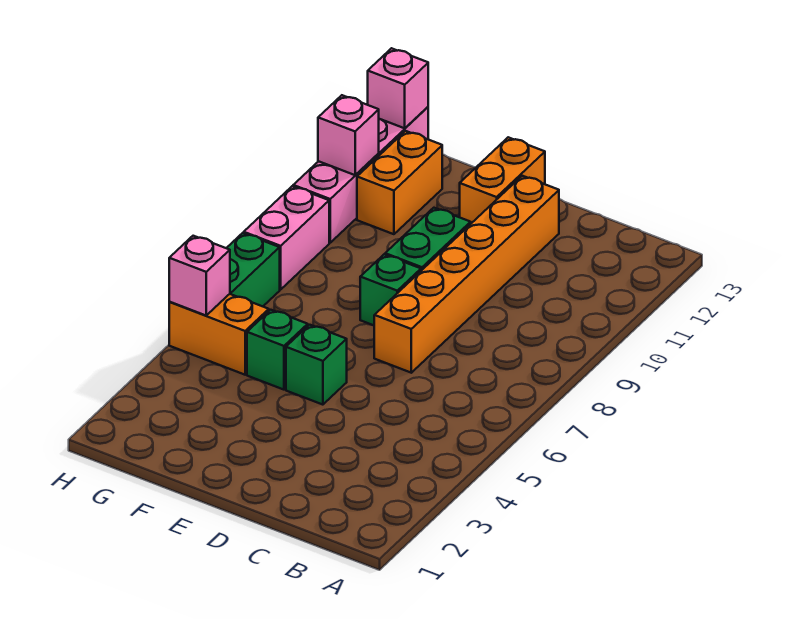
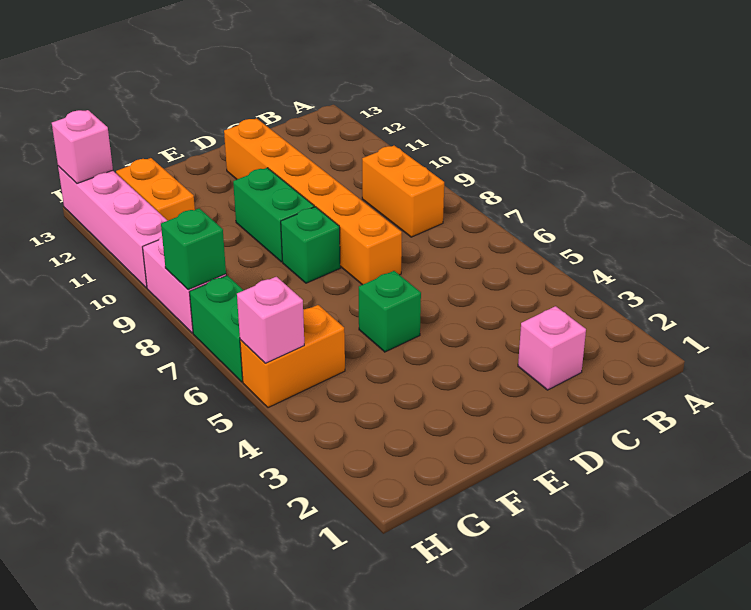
orange 1x2 brick [460,137,545,223] -> orange 1x2 brick moved to [362,146,444,237]
green 1x1 brick [247,310,308,390] -> green 1x1 brick moved to [161,208,226,290]
pink 1x1 brick [318,95,379,175] -> pink 1x1 brick moved to [518,306,586,390]

